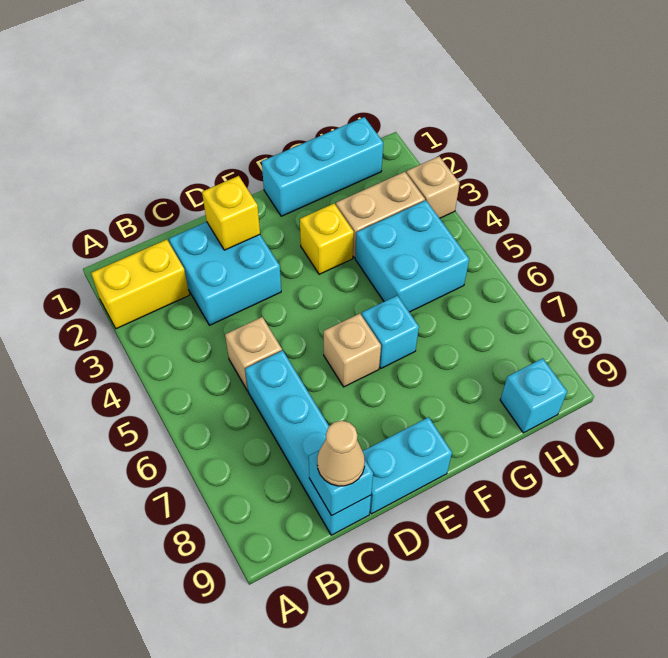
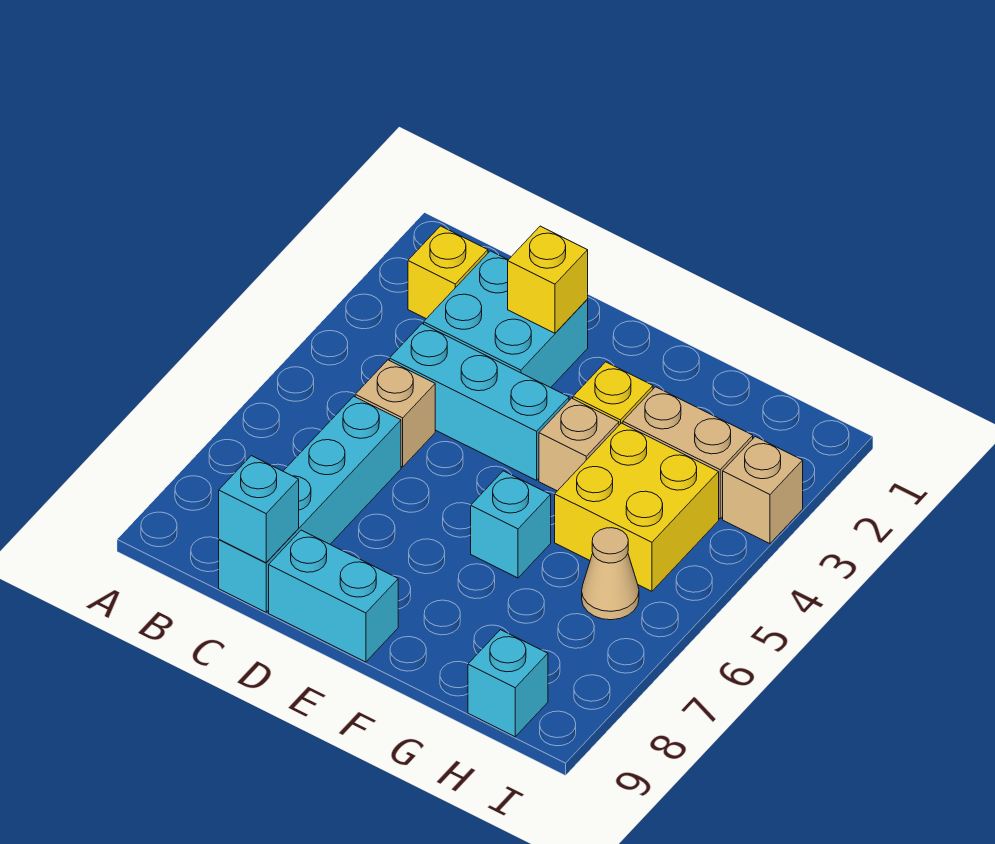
yellow 1x2 brick [91,240,189,329] -> yellow 1x1 brick [408,226,488,319]
tan 1x1 cone [317,421,365,486] -> tan 1x1 cone moved to [582,528,639,620]
tan 1x1 brick [324,314,381,387] -> tan 1x1 brick moved to [539,398,619,491]
cyan 1x3 brick [262,117,383,216] -> cyan 1x3 brick moved to [389,324,569,480]
cyan 2x2 brick [355,200,469,312] -> yellow 2x2 brick [555,423,719,591]

